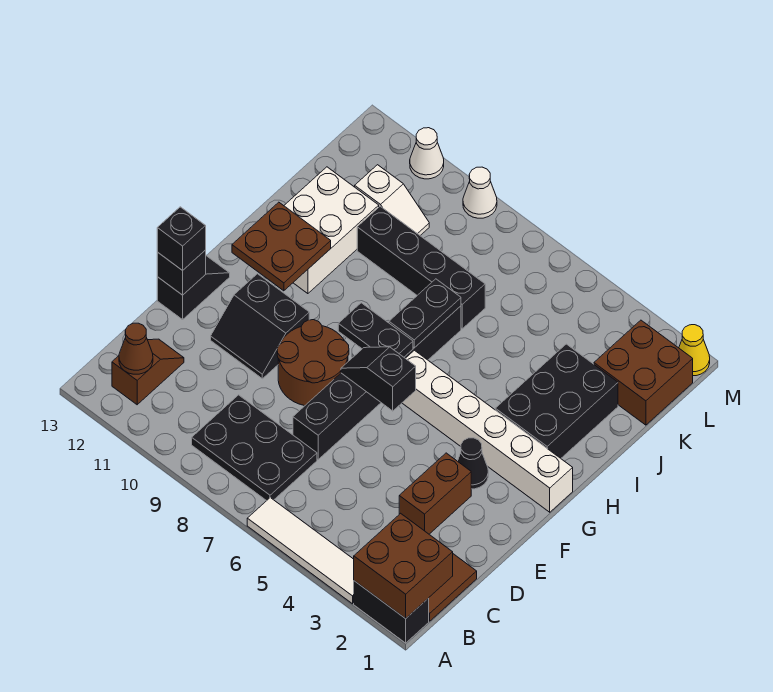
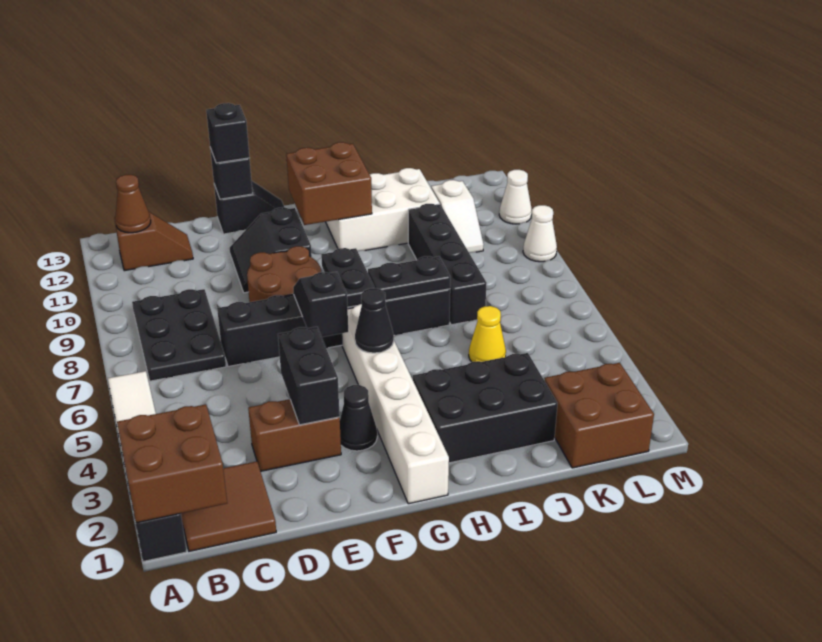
none -> black 1x2 brick [278,327,340,425]
none -> black 1x1 cone [355,288,394,353]
brown 2x2 plate [232,202,331,291] -> brown 2x2 brick [286,142,372,225]
yellow 1x1 cone [679,325,710,376] -> yellow 1x1 cone moved to [469,306,506,362]

